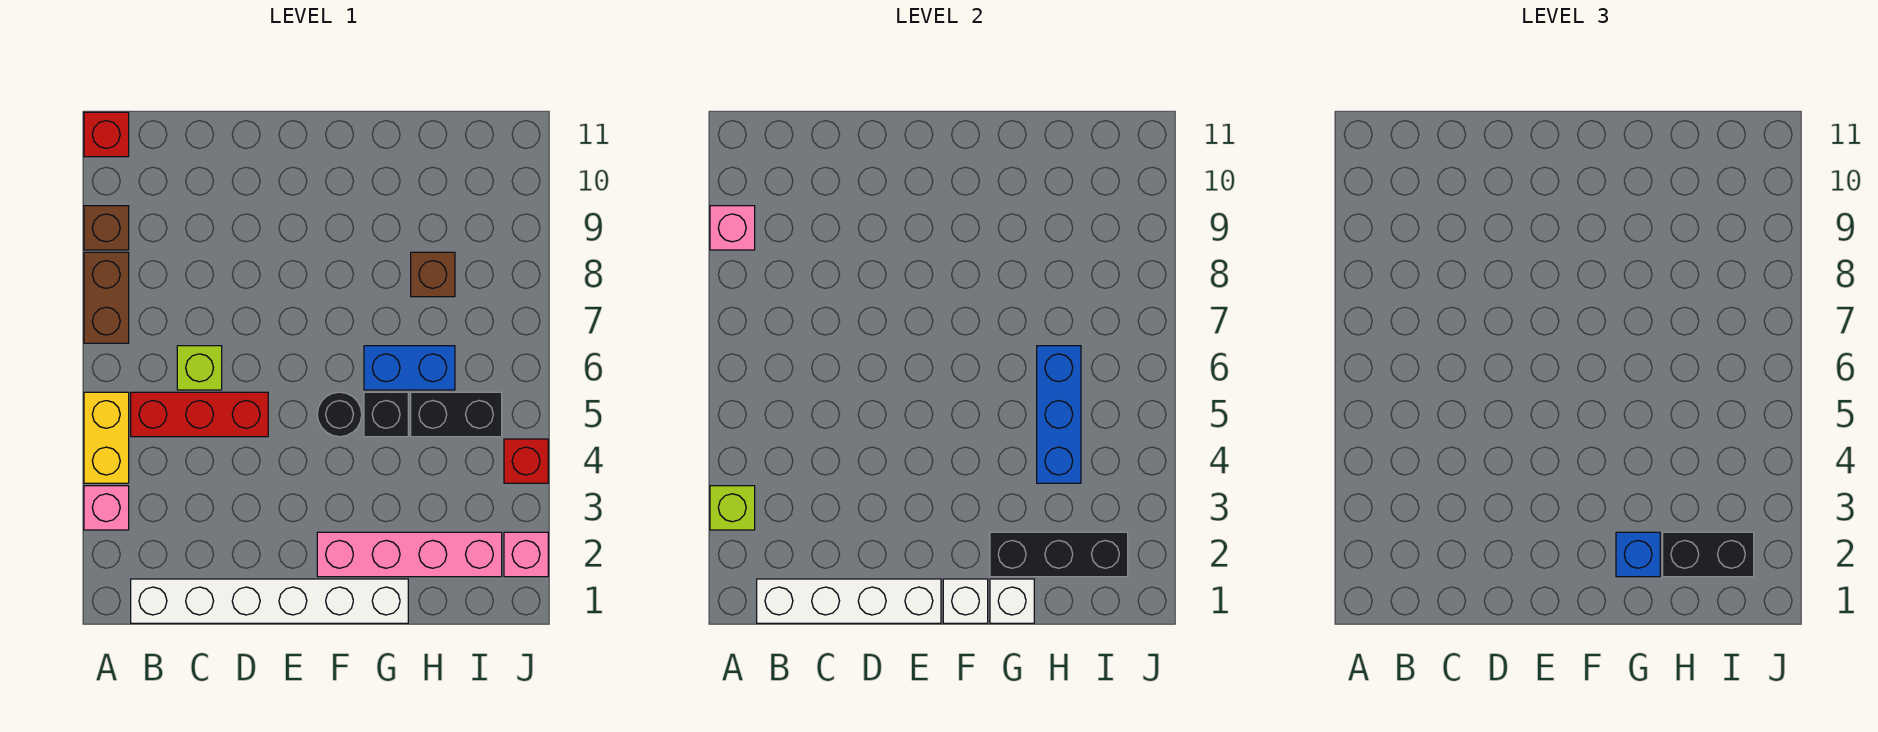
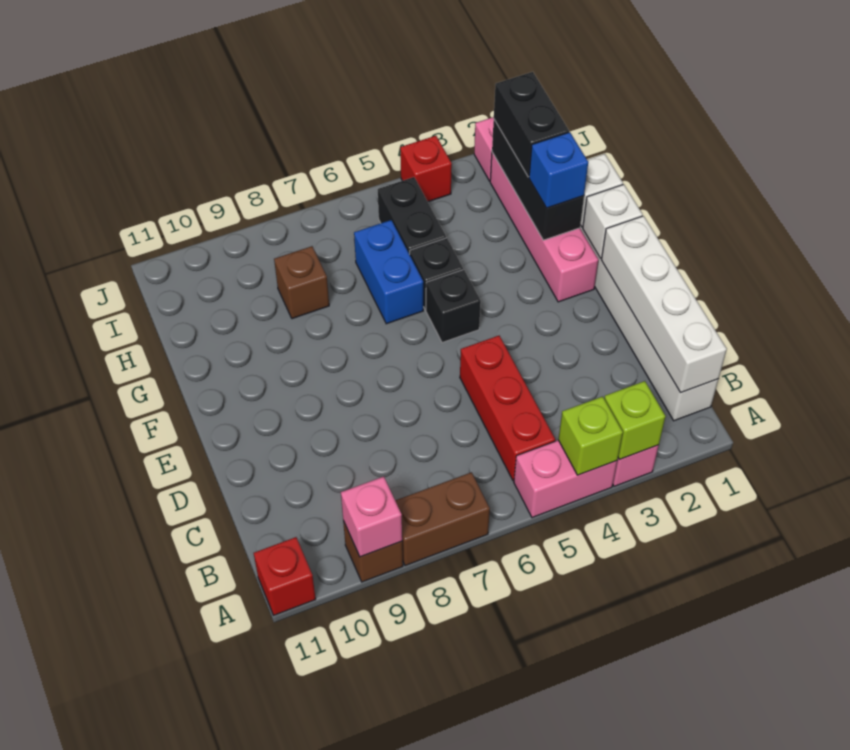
yellow 1x2 brick [84,392,129,483] -> pink 1x2 brick [514,440,617,518]
lime 1x1 brick [177,346,222,390] -> lime 1x1 brick moved to [558,396,623,475]
black 1x1 round brick [317,392,362,437] -> black 1x1 brick [426,270,481,343]
blue 1x3 brick [1037,346,1081,483] -> none

